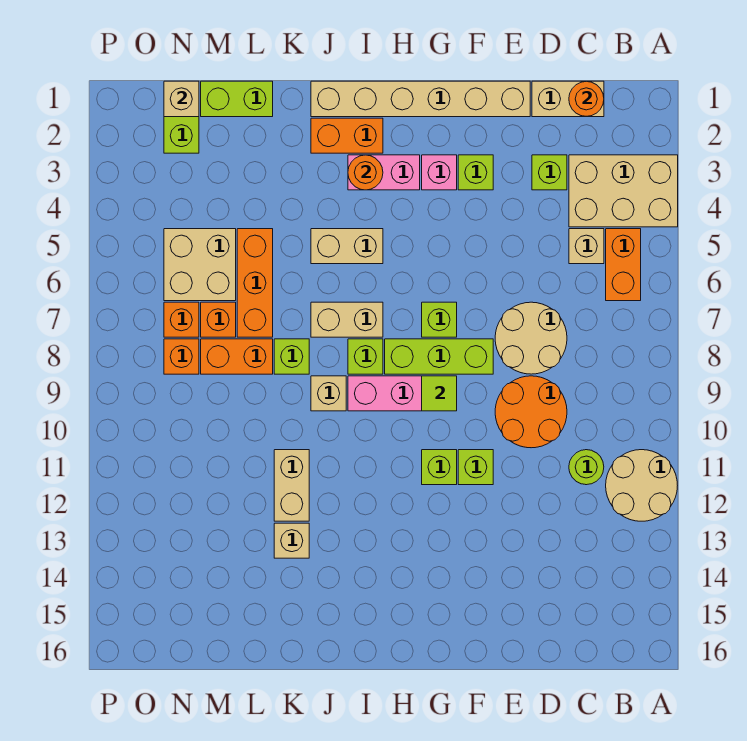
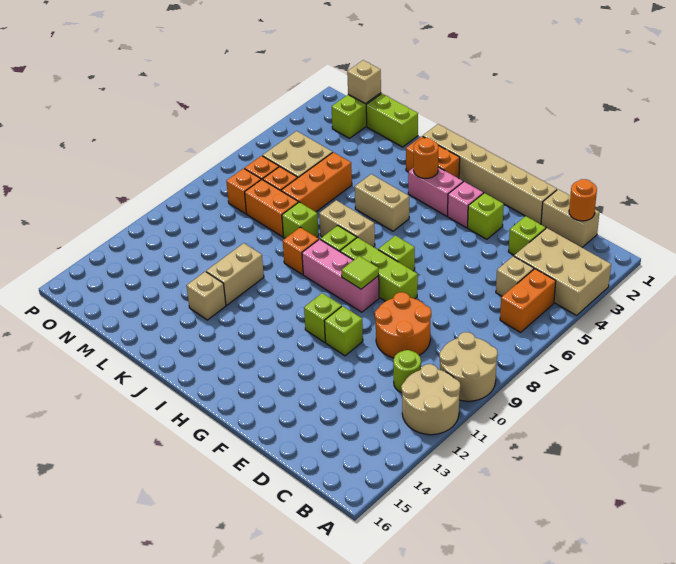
tan 2x2 round brick [495,302,567,374] -> tan 2x2 round brick moved to [439,332,498,401]
tan 1x1 brick [311,376,346,411] -> orange 1x1 brick [283,227,319,275]

